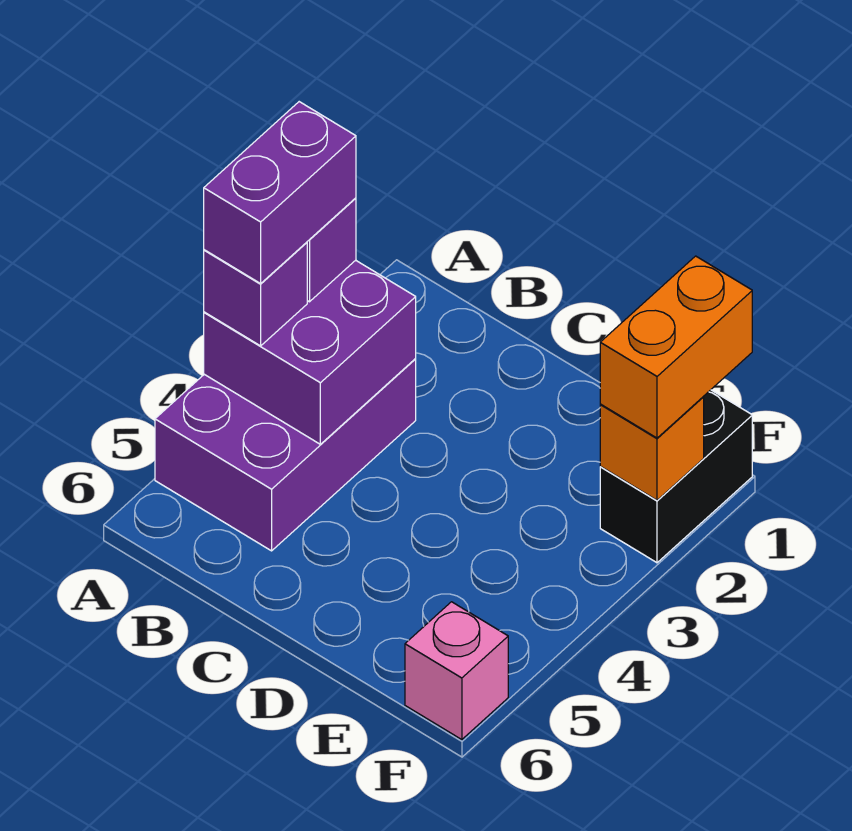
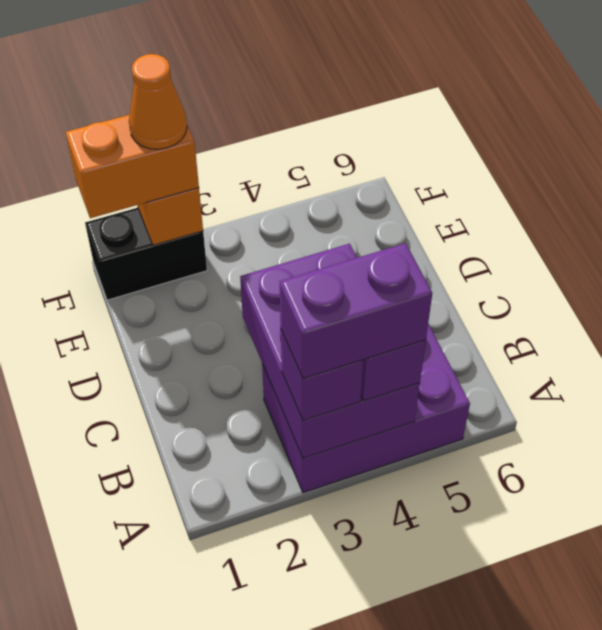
purple 2x2 brick [204,260,416,444] -> purple 2x3 brick [240,244,420,458]
none -> orange 1x1 cone [129,54,187,149]
pink 1x1 brick [405,602,508,740] -> none

